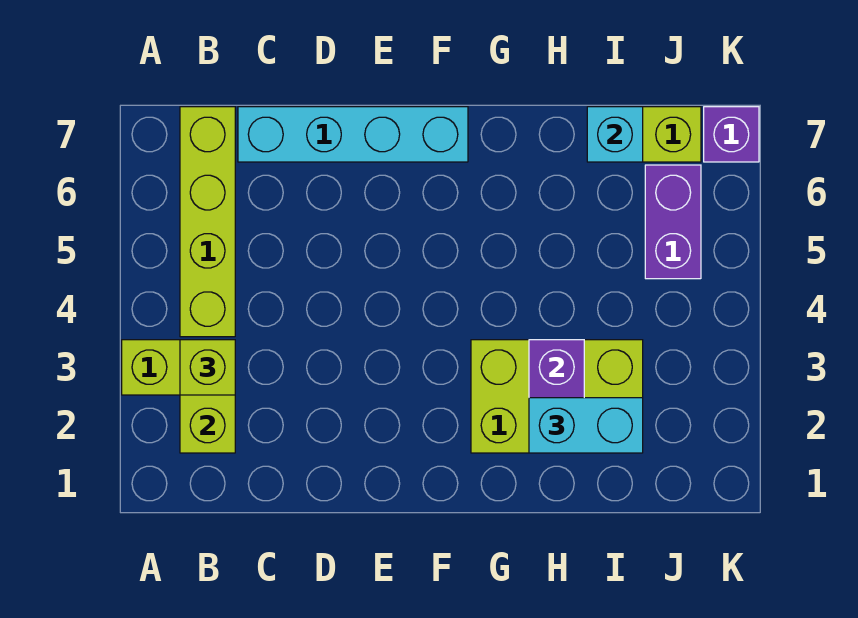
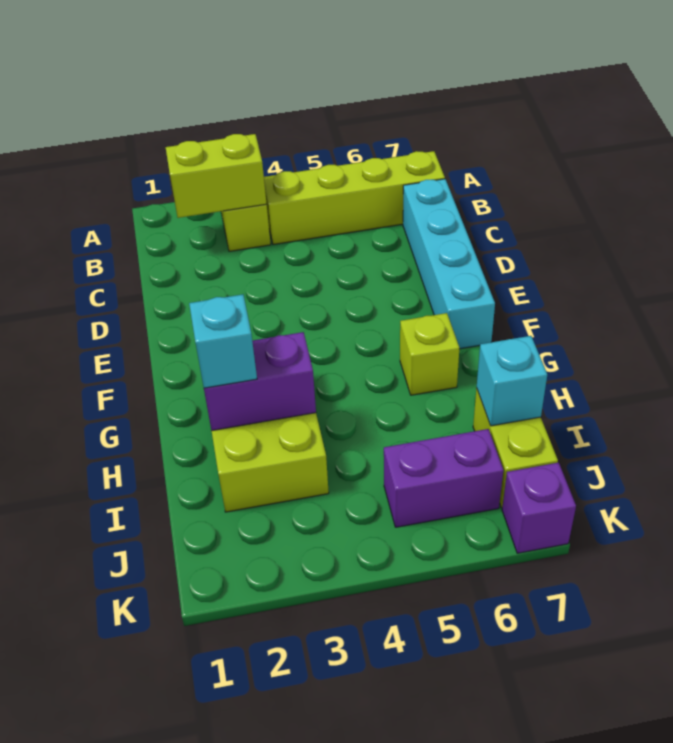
lime 1x1 brick [180,340,235,395] -> lime 1x1 brick moved to [400,313,459,395]
cyan 1x2 brick [529,398,643,453] -> cyan 1x1 brick [189,294,257,388]

